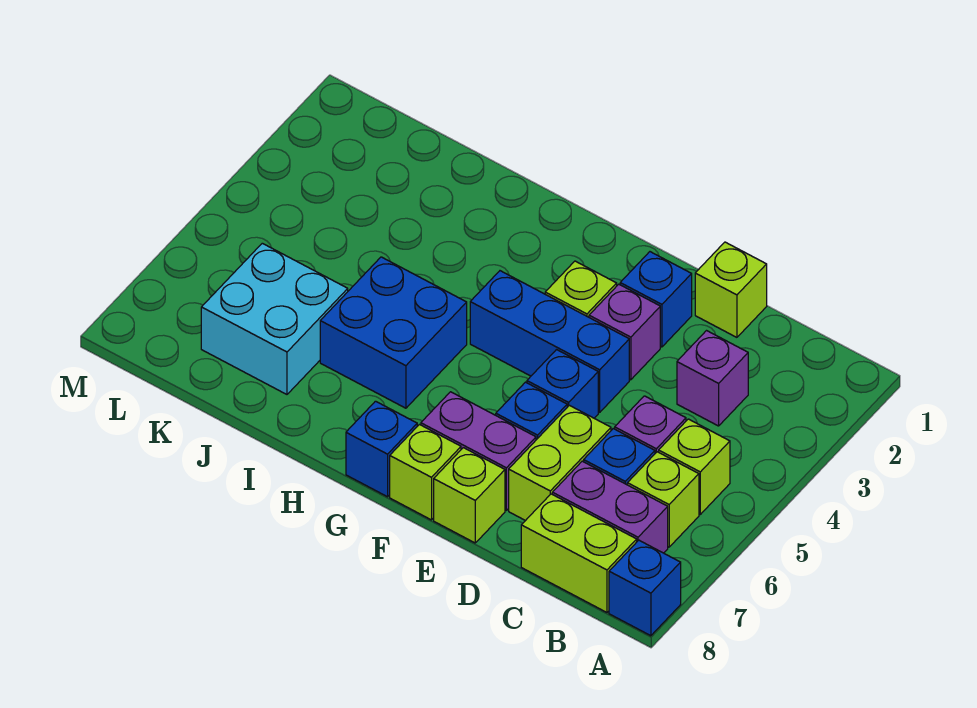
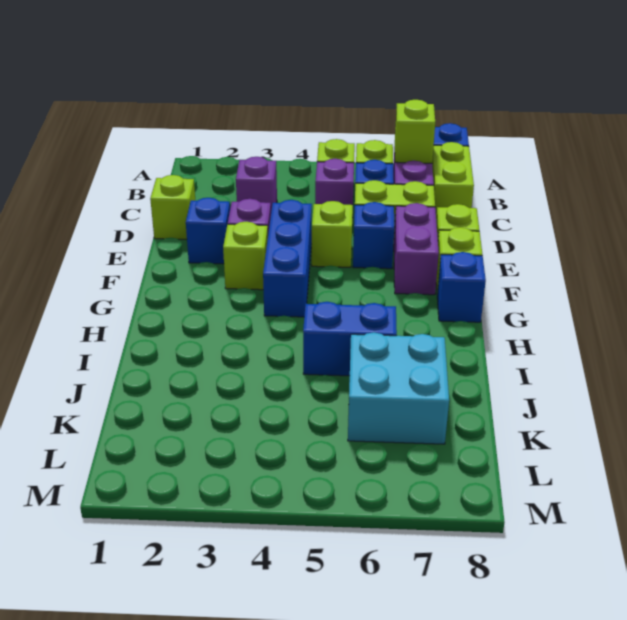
none -> lime 1x1 brick [395,100,435,163]
blue 1x1 brick [527,350,598,418] -> lime 1x1 brick [312,201,353,267]
blue 2x2 brick [320,257,467,408] -> blue 1x2 brick [303,302,397,376]

